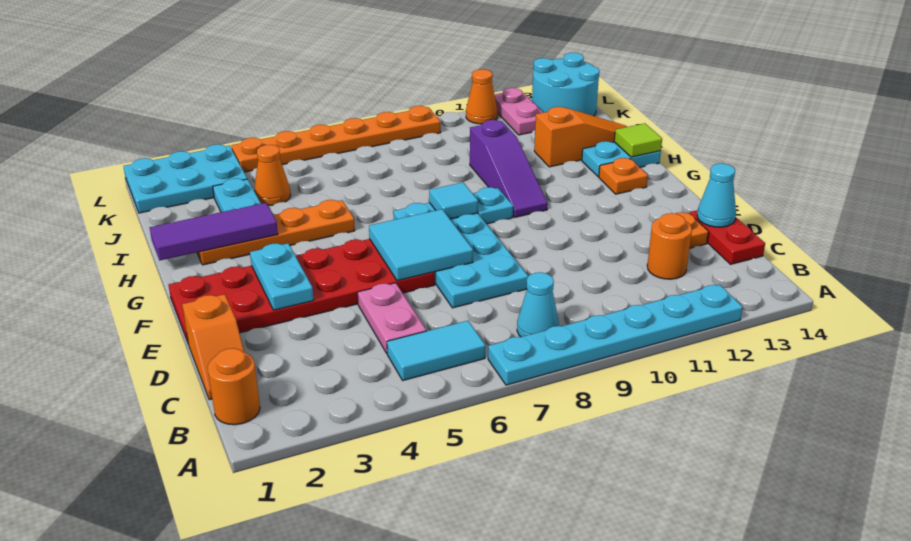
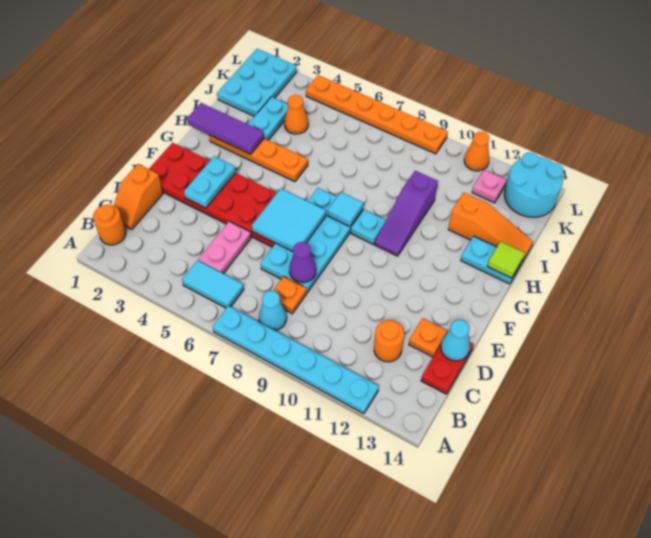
none -> purple 1x1 cone [289,242,316,283]
orange 1x1 plate [599,158,648,194] -> orange 1x1 plate moved to [273,276,307,314]
cyan 2x3 plate [123,144,247,213] -> cyan 2x3 plate turned to [217,49,297,116]
pink 1x2 plate [495,88,544,135] -> pink 1x1 plate [472,170,507,203]

